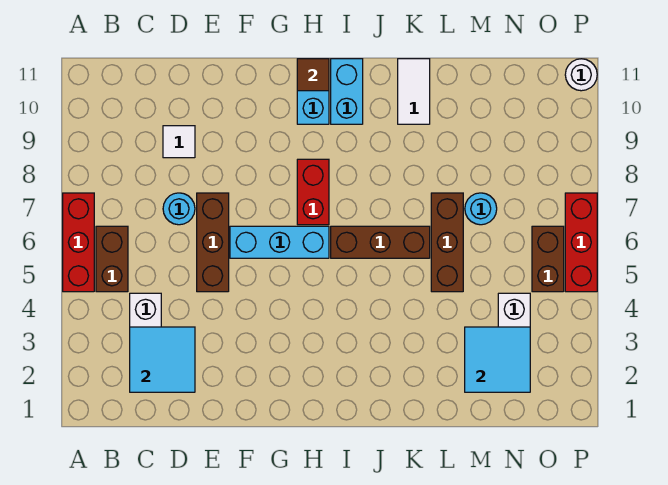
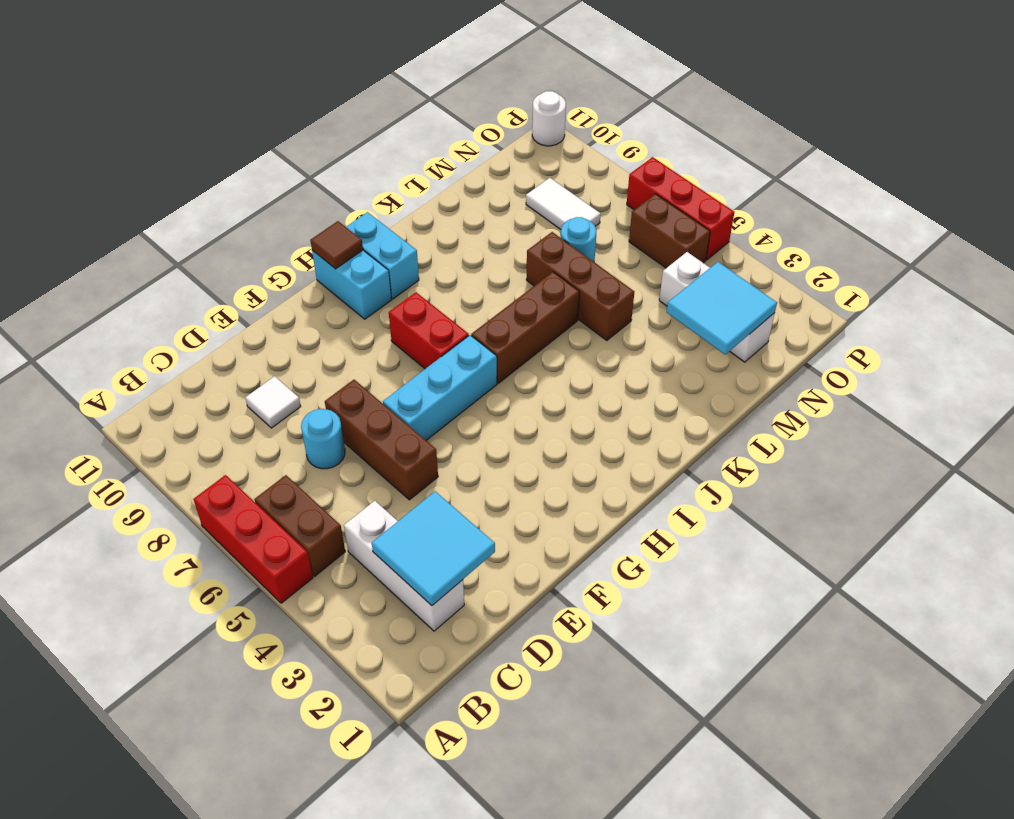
white 1x2 tile [398,59,430,124] -> white 1x2 tile moved to [526,178,600,229]

